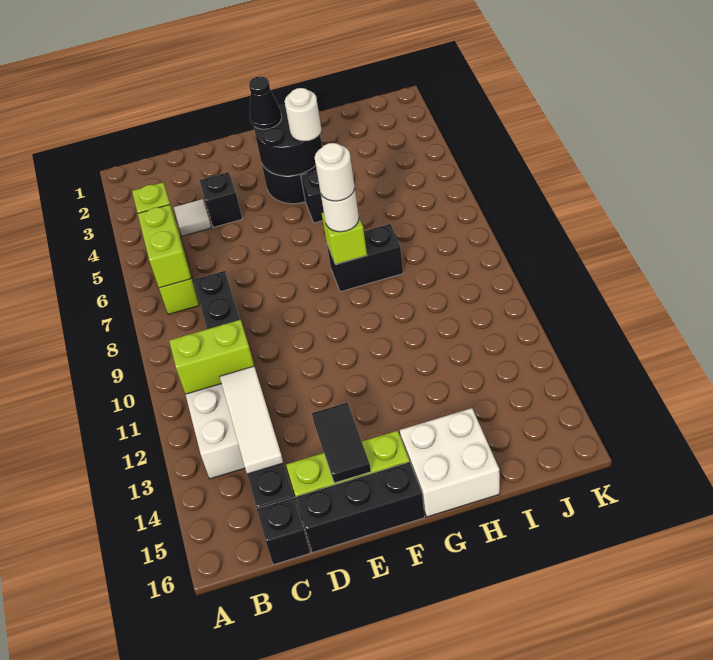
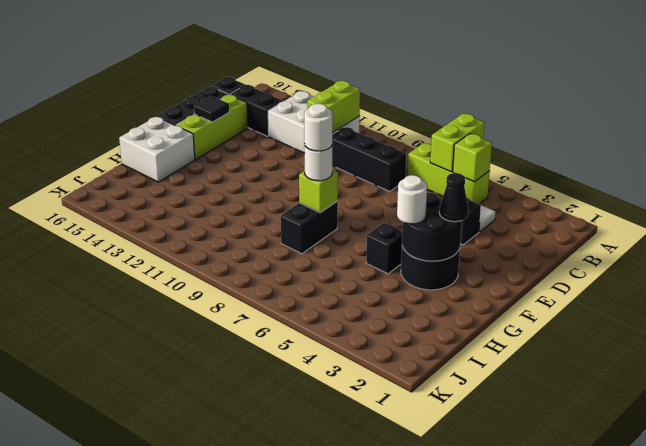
lime 1x2 brick [138,205,191,288] -> lime 1x2 brick turned to [430,114,485,172]
white 1x3 tile [220,366,283,474] -> none
black 1x2 tile [312,403,371,483] -> black 1x1 tile [194,96,229,122]

